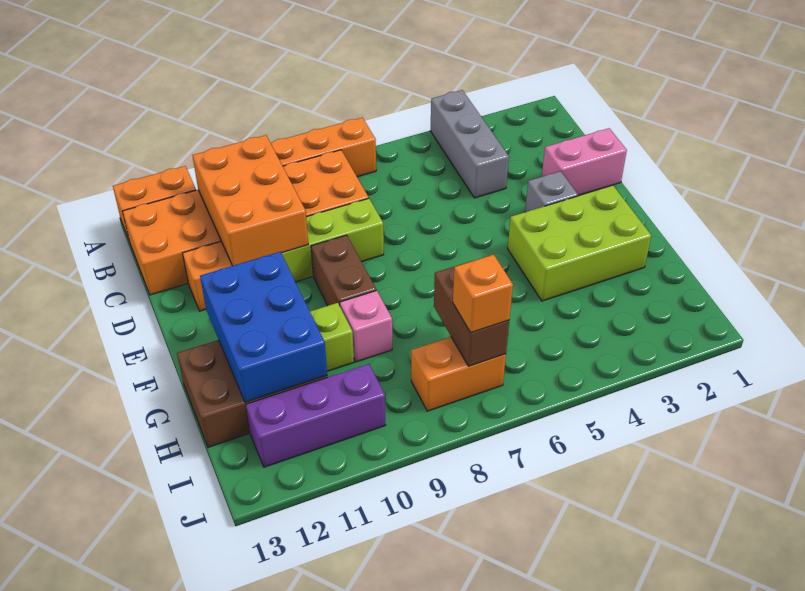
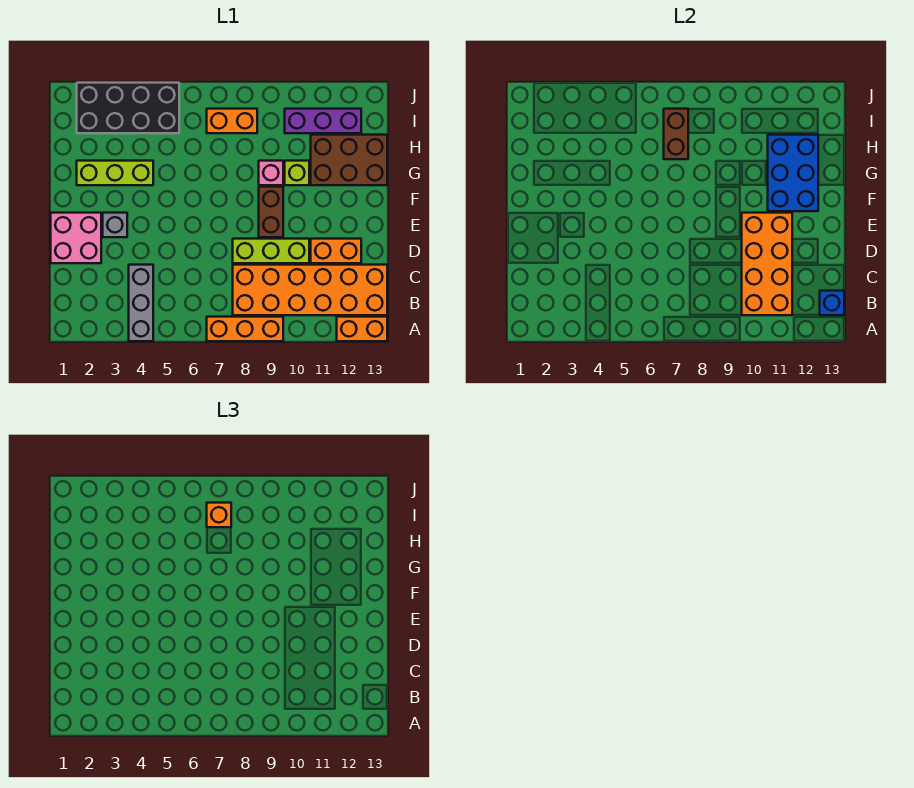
orange 2x3 brick [192,135,308,266] -> orange 2x4 brick [742,213,792,315]
none -> blue 1x1 brick [820,291,844,315]
pink 1x2 brick [542,128,627,195] -> pink 2x2 brick [51,213,101,263]
lime 2x3 brick [508,186,651,301] -> lime 1x3 brick [77,161,153,185]
none -> black 2x4 brick [77,83,179,133]

